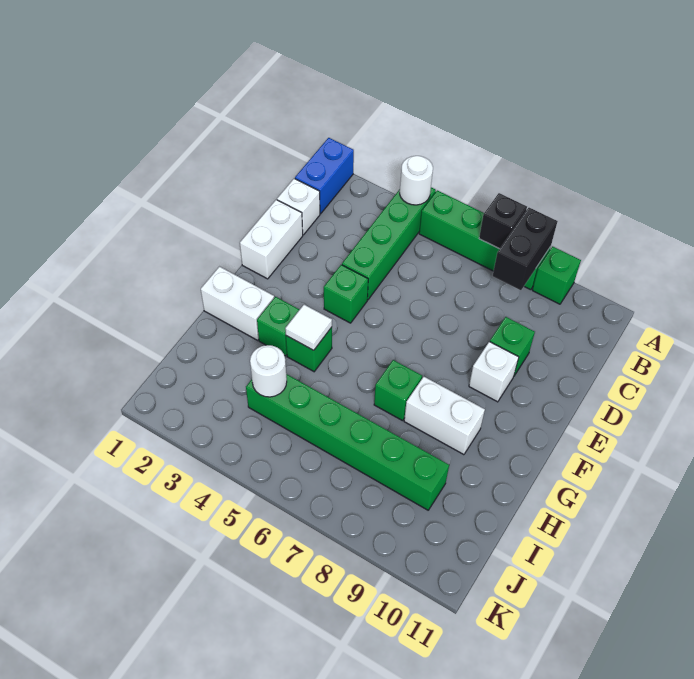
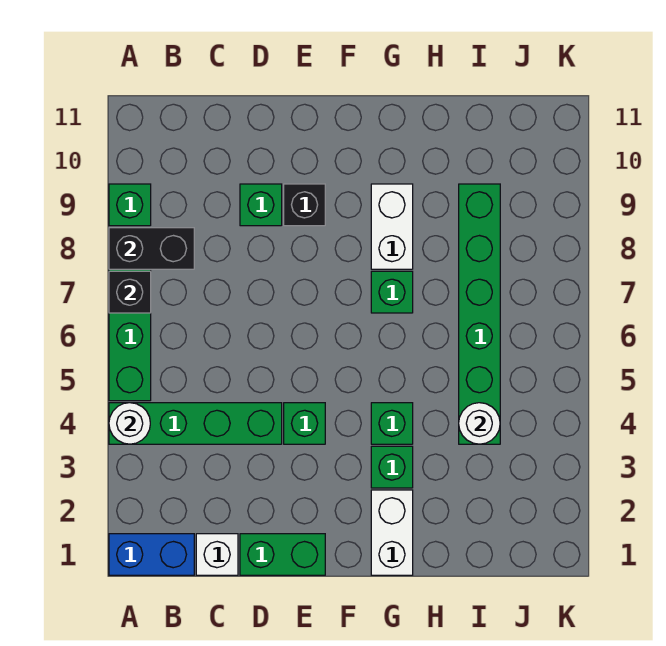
white 1x2 brick [240,200,303,279] -> green 1x2 brick [240,534,325,575]
white 1x1 brick [469,342,519,402] -> black 1x1 brick [284,184,325,226]
white 1x1 tile [285,305,332,350] -> none

